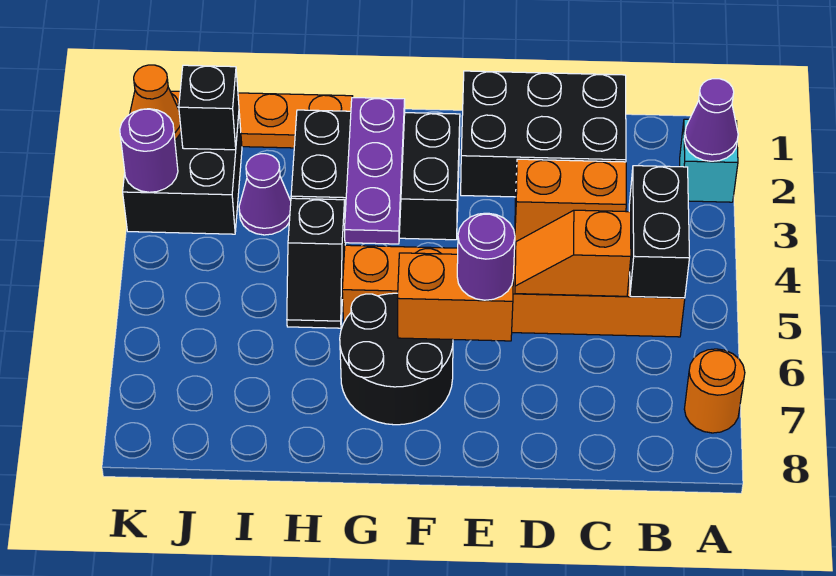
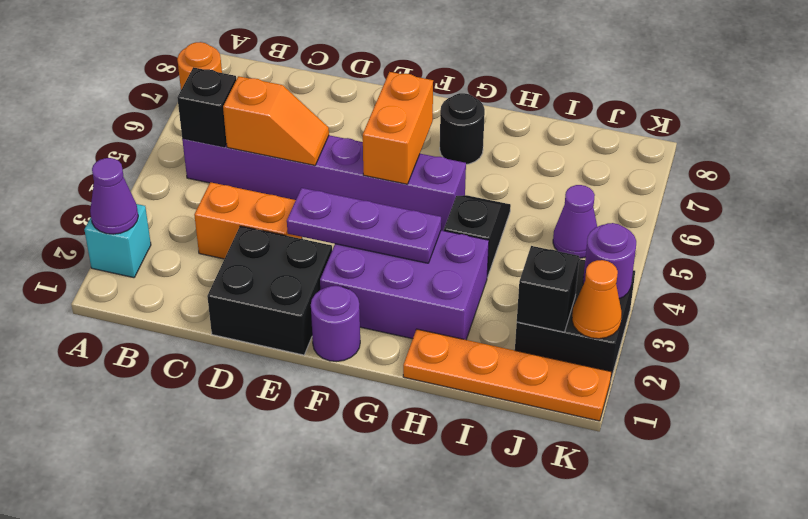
black 1x2 brick [629,166,690,298] -> black 1x1 brick [177,67,236,147]
orange 1x6 brick [342,245,685,337] -> purple 1x6 brick [182,135,466,231]
black 2x3 brick [461,71,626,197] -> black 2x2 brick [207,226,332,355]
orange 1x2 brick [397,253,513,341] -> orange 1x2 brick turned to [363,72,433,184]
purple 1x1 round brick [457,213,515,300] -> purple 1x1 round brick moved to [311,286,360,361]
black 2x3 brick [291,110,460,240] -> purple 2x3 brick [320,230,489,340]
black 2x2 round brick [340,293,453,425] -> black 1x1 round brick [440,93,485,164]
purple 1x3 plate [345,97,405,244] -> purple 1x3 plate turned to [287,188,441,263]
purple 1x1 cone [239,154,291,235] -> purple 1x1 cone moved to [553,185,597,258]

